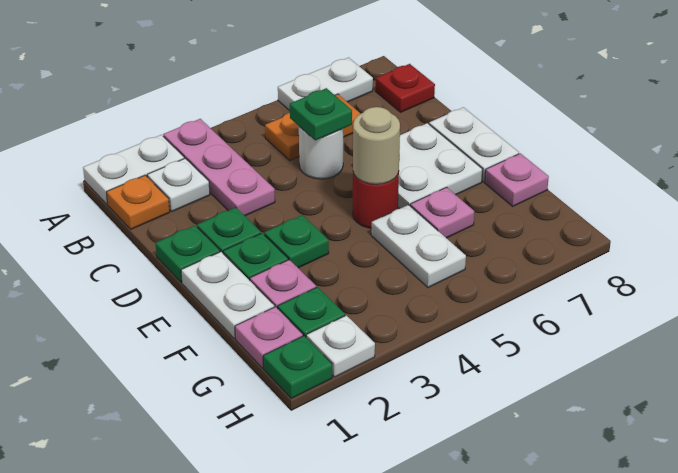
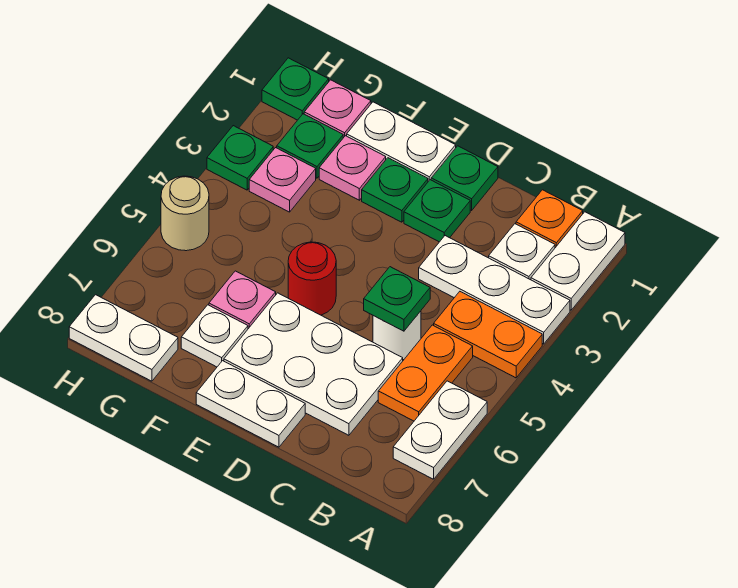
pink 1x3 plate [163,119,275,216] -> white 1x3 plate [419,236,570,344]
none -> orange 1x2 plate [434,292,542,378]
red 1x1 plate [376,64,435,112] -> none
white 2x2 plate [398,123,482,209] -> white 2x3 plate [224,293,403,435]
green 1x1 plate [264,215,329,268] -> green 1x1 plate moved to [207,126,273,190]
tan 1x1 round brick [353,107,400,184] -> tan 1x1 round brick moved to [161,176,209,251]
white 1x2 plate [371,205,466,288] -> white 1x2 plate moved to [69,295,178,381]
pink 1x1 plate [485,153,549,206] -> pink 1x1 plate moved to [249,148,316,212]
white 1x1 plate [306,315,375,377] -> white 1x1 plate moved to [181,305,248,367]

